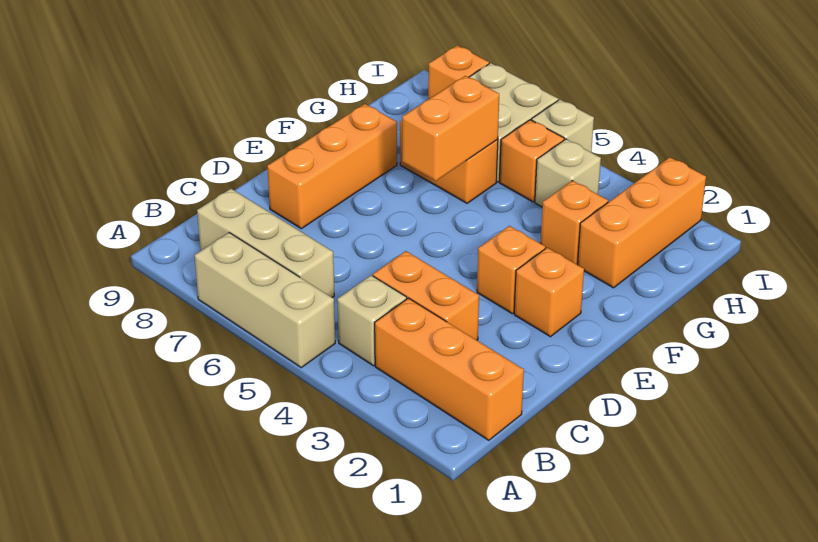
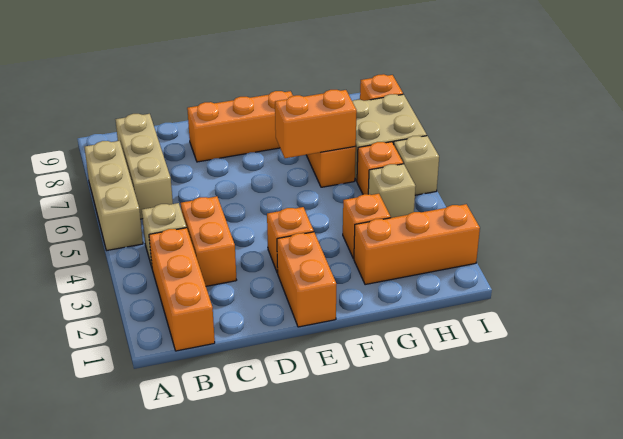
orange 1x1 brick [514,248,584,337] -> orange 1x2 brick [277,232,336,327]

